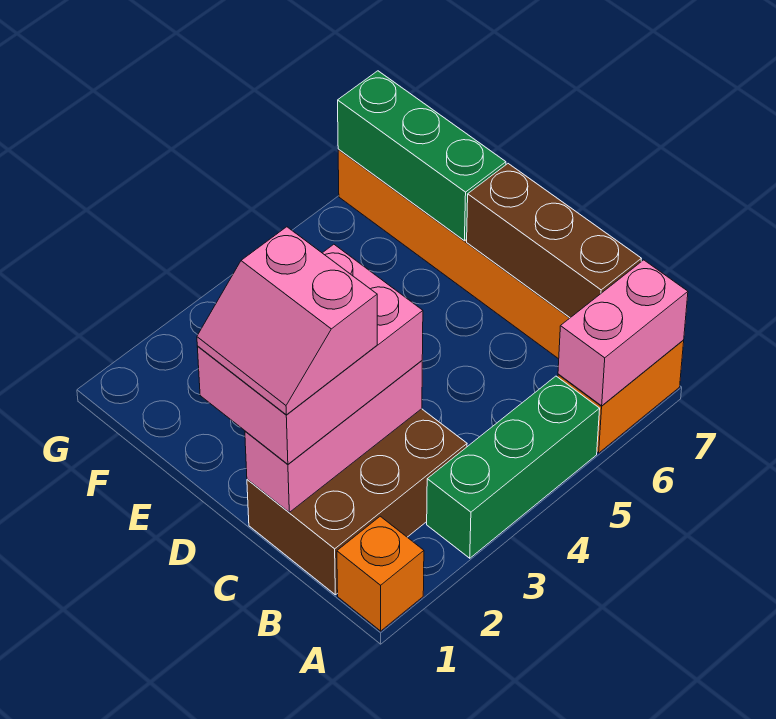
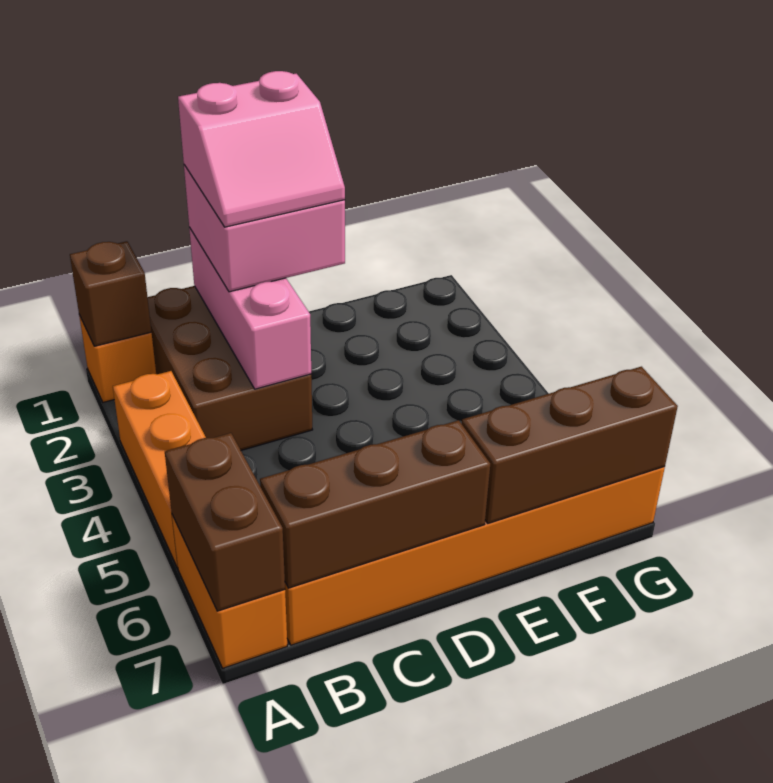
none -> brown 1x1 brick [70,241,151,346]
green 1x3 brick [427,376,600,558] -> orange 1x3 brick [113,371,206,568]
pink 1x2 brick [558,260,688,406] -> brown 1x2 brick [165,433,285,611]
pink 2x3 brick [197,244,423,464] -> pink 2x2 brick [184,165,345,292]
pink 2x2 slope [197,227,377,415] -> pink 2x2 slope turned to [178,71,345,227]
green 1x3 brick [338,71,506,241] -> brown 1x3 brick [462,367,678,523]

